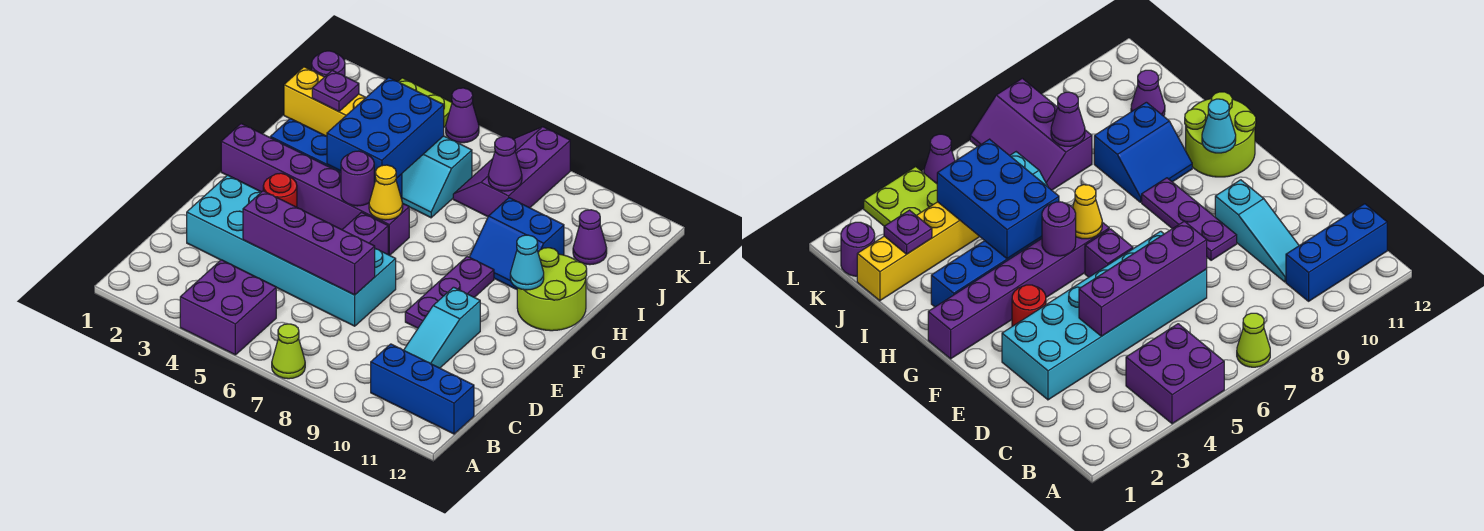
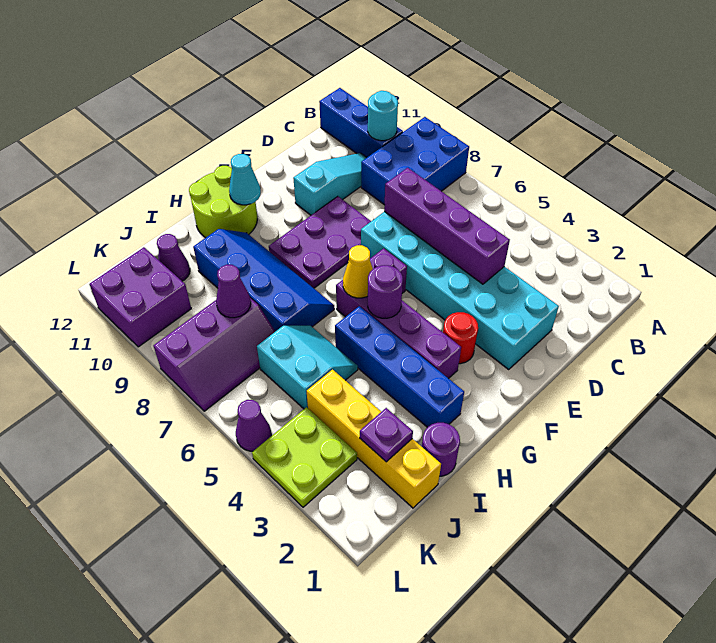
purple 2x2 brick [180,260,276,355] -> purple 2x2 brick moved to [89,247,191,347]
lime 1x1 cone [272,324,305,379] -> none
none -> cyan 1x1 round brick [368,91,398,141]
purple 1x3 plate [405,256,494,328] -> purple 2x3 plate [269,196,371,288]
purple 1x6 brick [221,124,409,255] -> purple 1x4 brick [336,280,461,379]
blue 2x3 brick [327,77,444,184] -> blue 2x3 brick moved to [361,117,469,205]
blue 2x2 slope [470,198,564,289] -> blue 2x4 slope [193,229,334,332]
purple 1x1 round brick [312,51,345,77] -> purple 1x1 round brick moved to [422,423,460,476]

